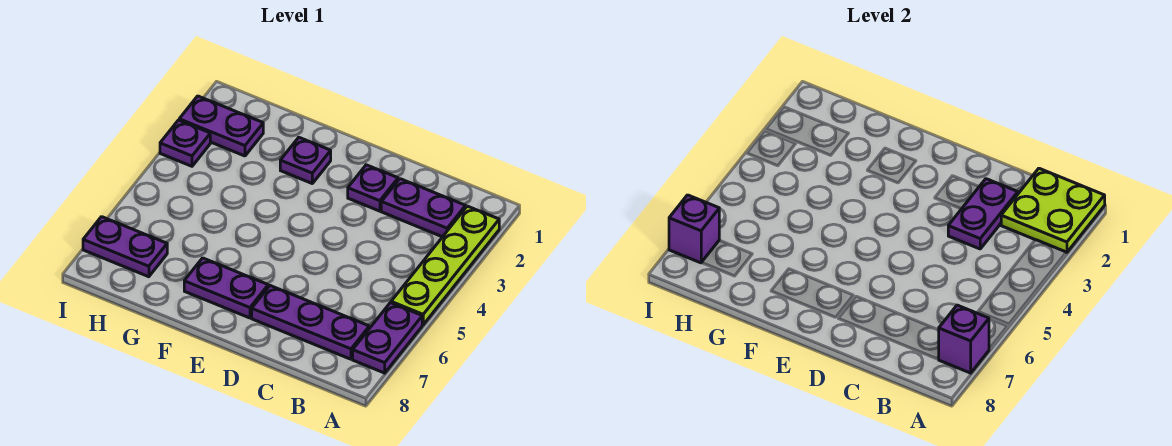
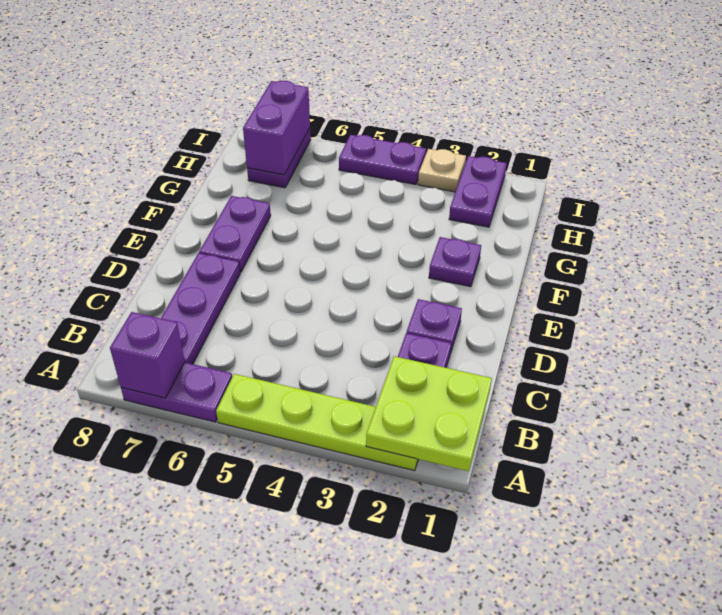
purple 1x2 plate [948,179,1018,249] -> purple 1x2 plate moved to [339,135,426,185]
purple 1x1 plate [160,120,210,166] -> tan 1x1 plate [418,149,466,192]
purple 1x1 brick [669,195,719,263] -> purple 1x2 brick [243,80,310,175]

